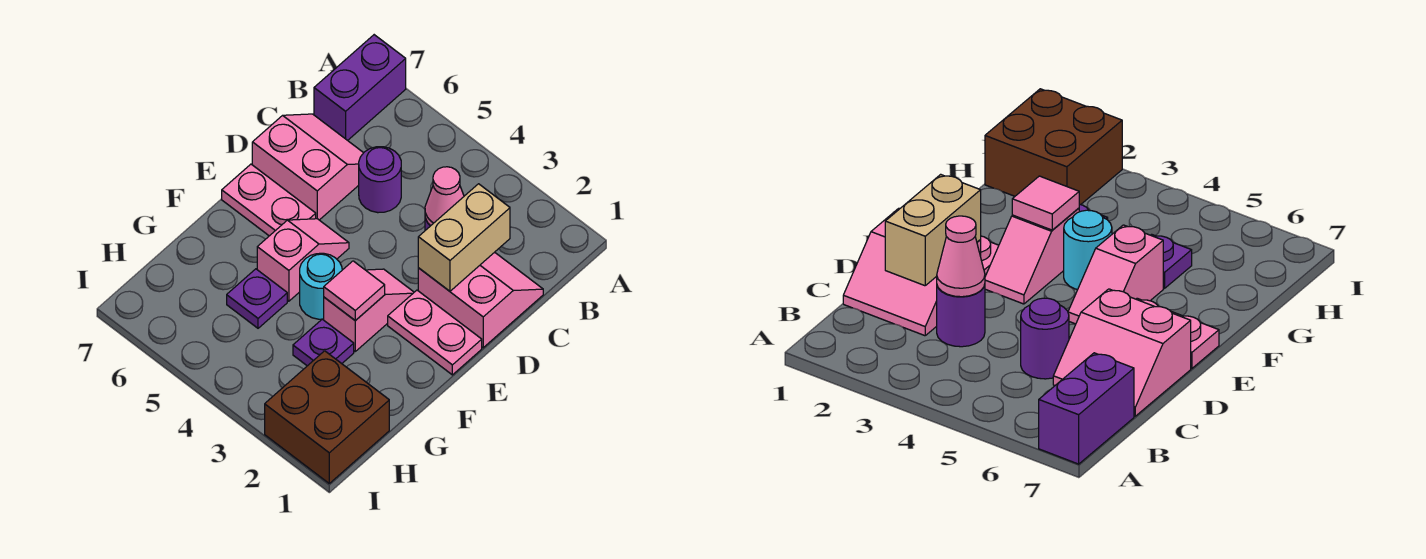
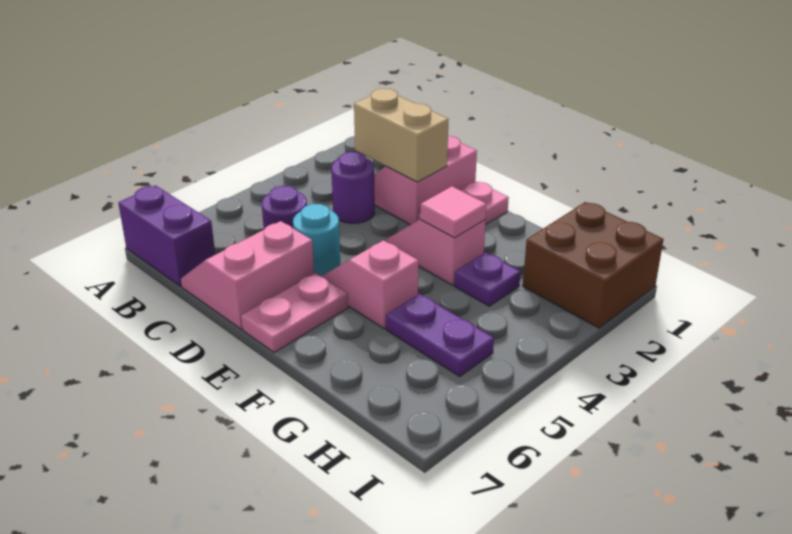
pink 1x1 cone [425,167,464,226] -> none
cyan 1x1 round brick [300,253,342,319] -> cyan 1x1 round brick moved to [293,204,340,276]
purple 1x1 plate [227,269,287,328] -> purple 1x2 plate [386,294,494,377]

